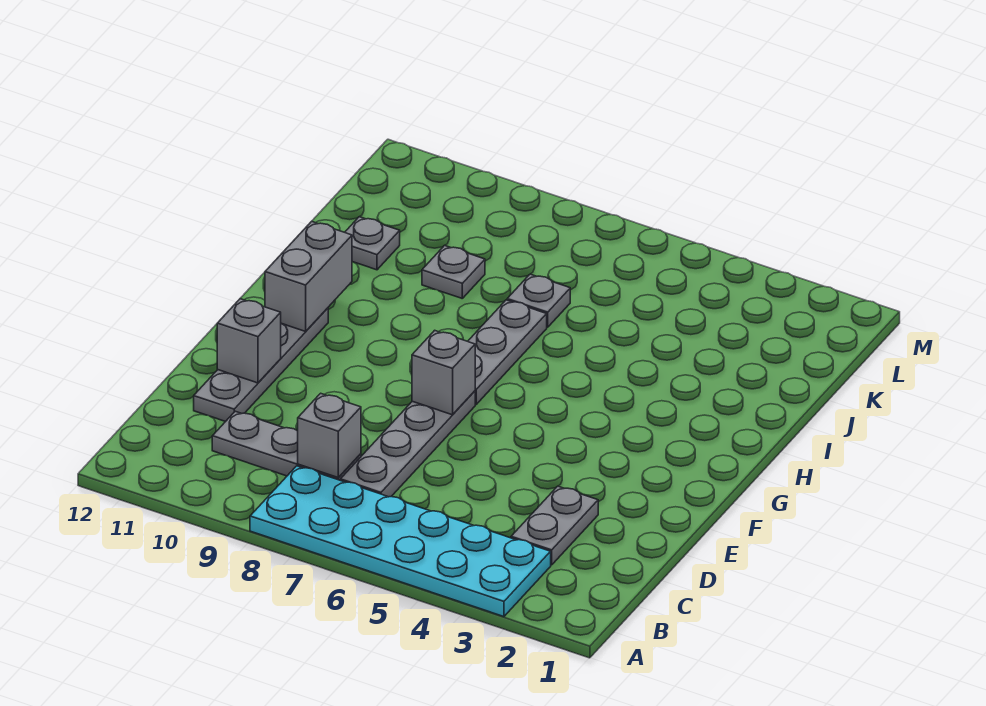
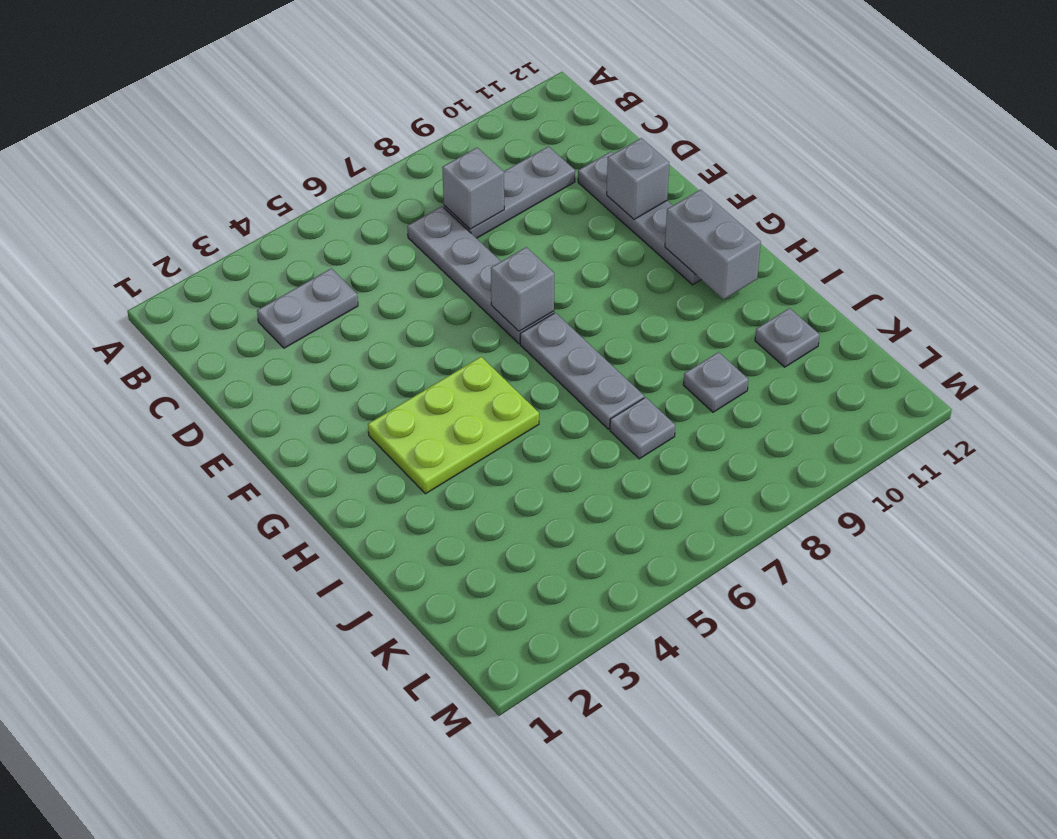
cyan 2x6 plate [250,466,551,617] -> none
grey 1x2 plate [511,486,598,565] -> grey 1x2 plate turned to [257,268,358,348]
none -> lime 2x3 plate [368,357,539,494]

